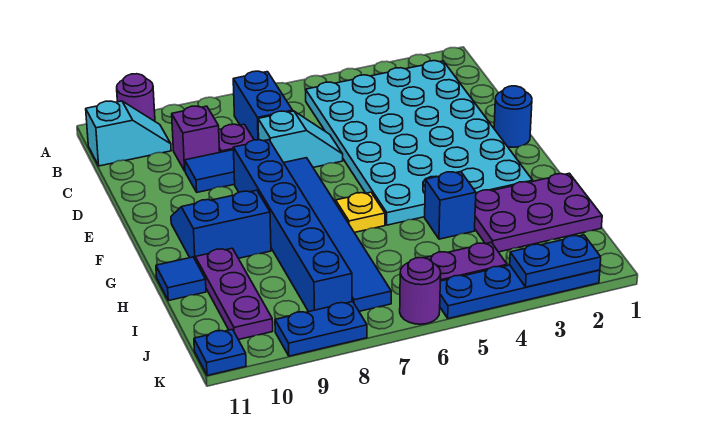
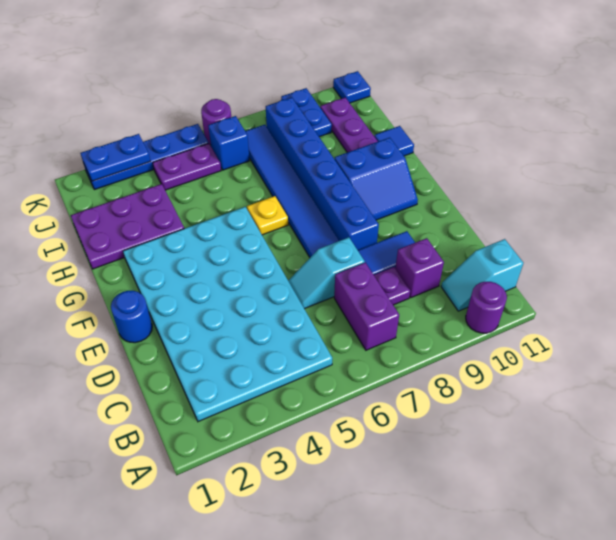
blue 1x2 brick [233,71,293,140] -> purple 1x2 brick [334,263,399,350]
blue 1x1 brick [425,172,476,239] -> blue 1x1 brick moved to [208,116,250,170]
blue 1x2 plate [275,302,367,356] -> blue 1x2 plate turned to [281,88,332,137]

